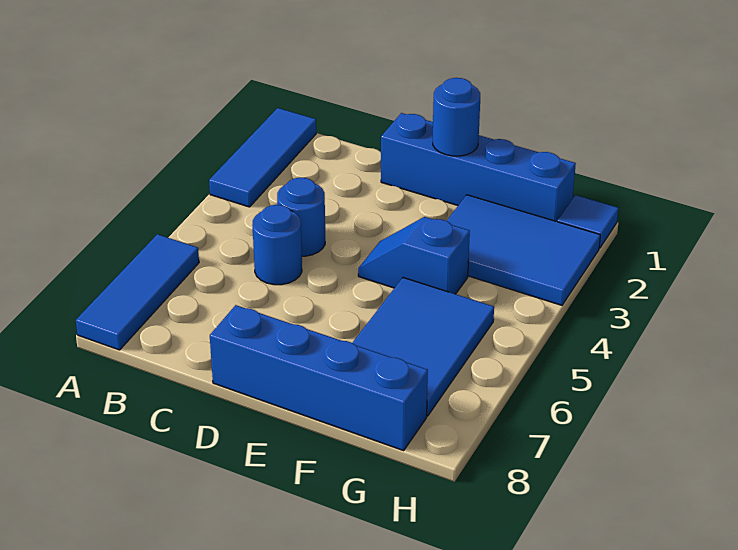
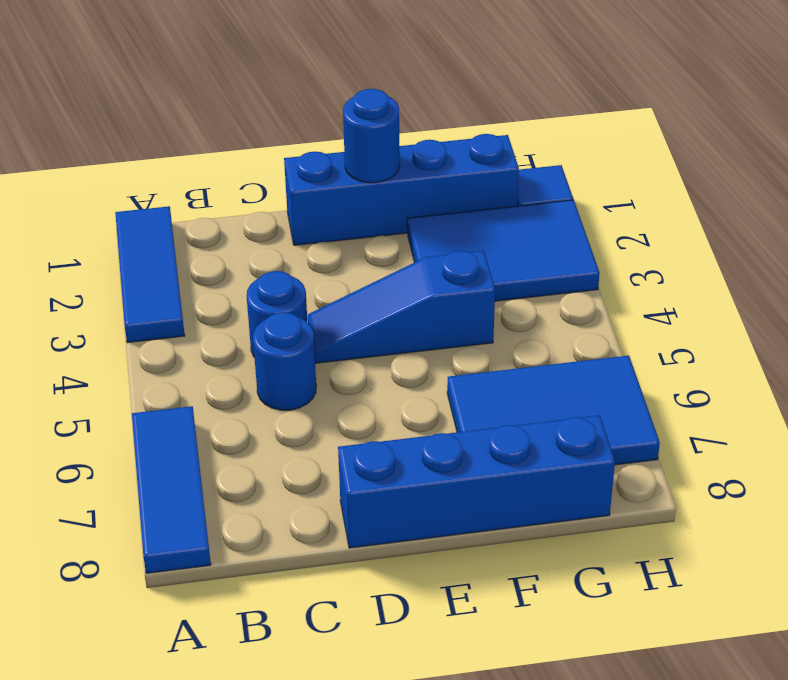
blue 1x2 slope [358,217,470,294] -> blue 1x3 slope [308,251,495,363]
blue 2x3 tile [353,278,494,416] -> blue 2x3 tile turned to [447,356,660,465]

